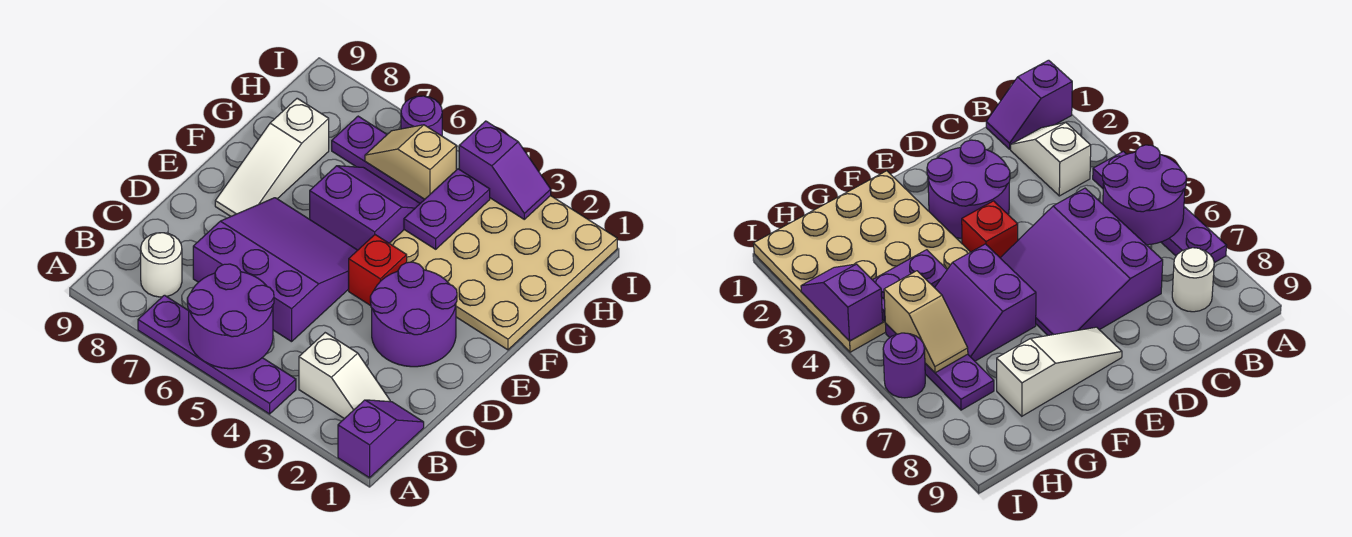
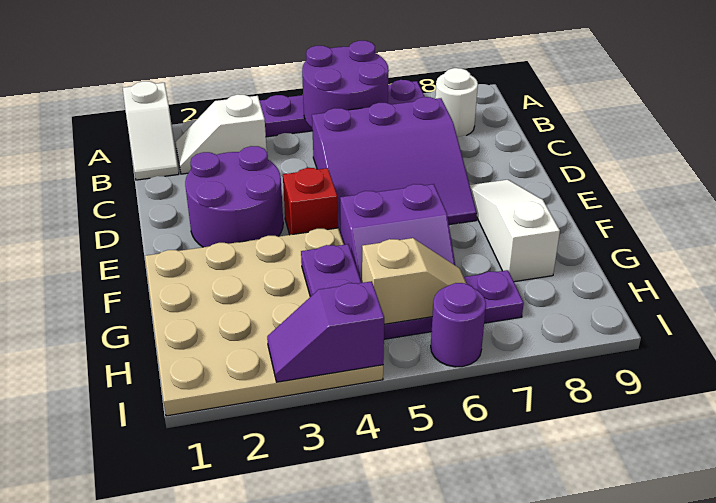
purple 1x2 slope [338,400,424,478] -> white 1x2 slope [123,81,179,180]

